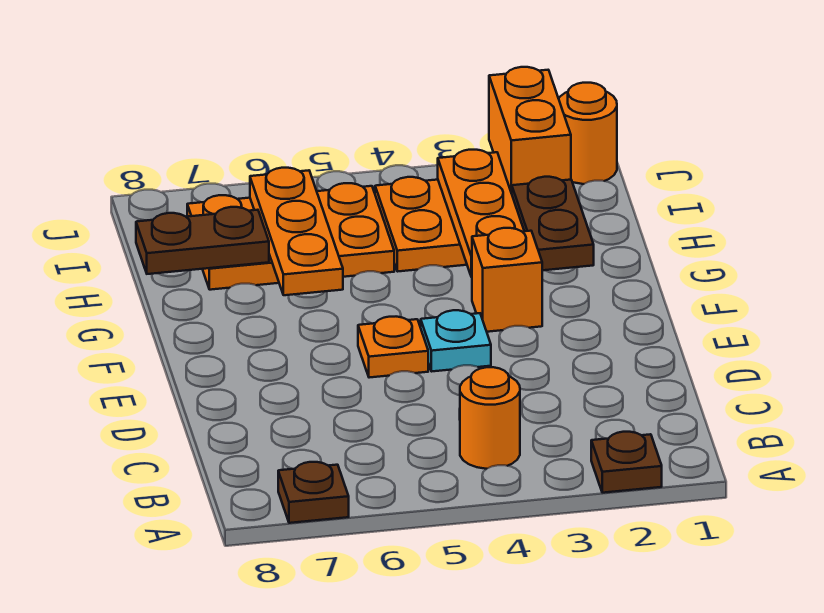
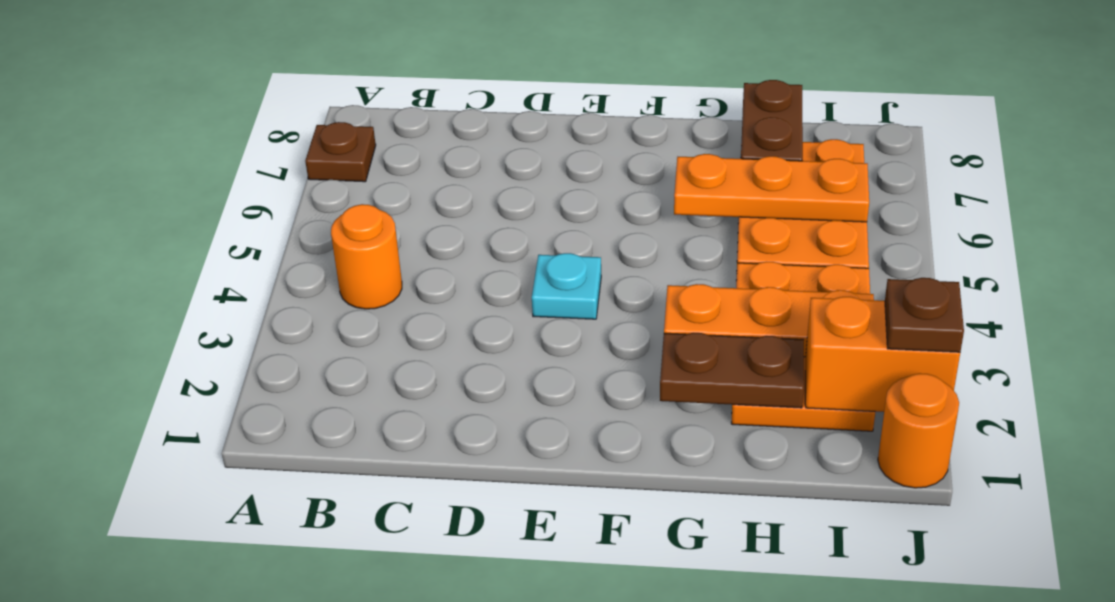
brown 1x1 plate [591,432,662,493] -> brown 1x1 plate moved to [885,278,964,352]
orange 1x1 plate [358,317,428,378] -> none
orange 1x1 brick [472,228,542,332] -> none

